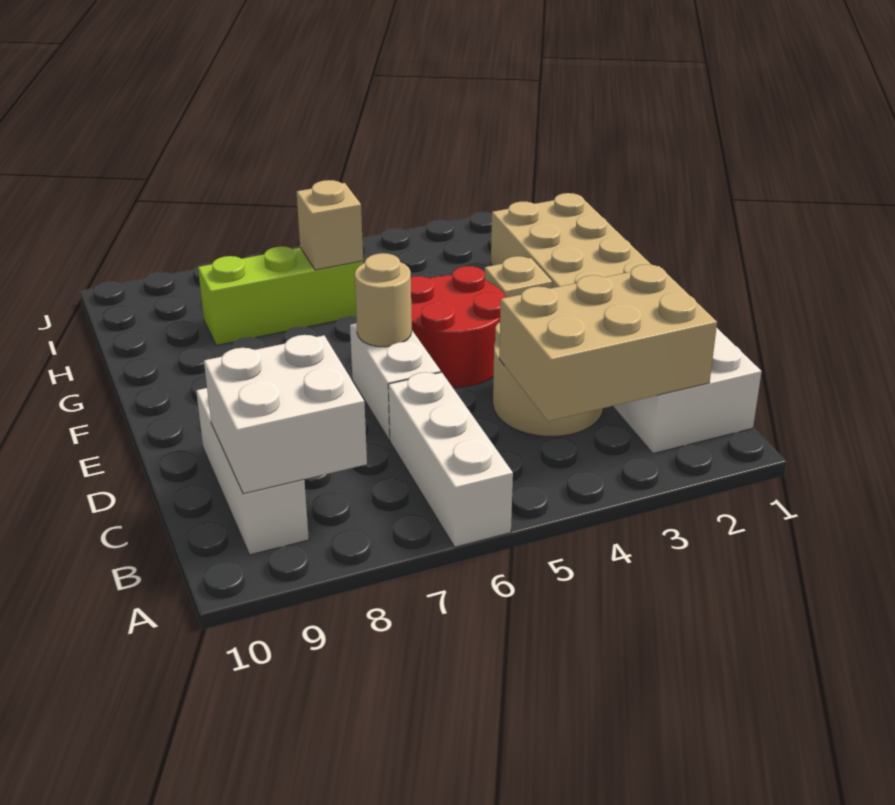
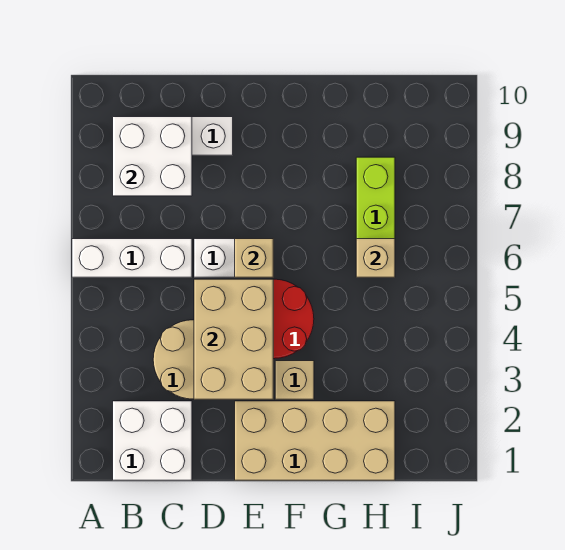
tan 2x3 brick [499,264,717,421] -> tan 2x3 brick moved to [194,279,273,399]
tan 1x1 round brick [355,253,412,347] -> tan 1x1 brick [235,239,273,277]

